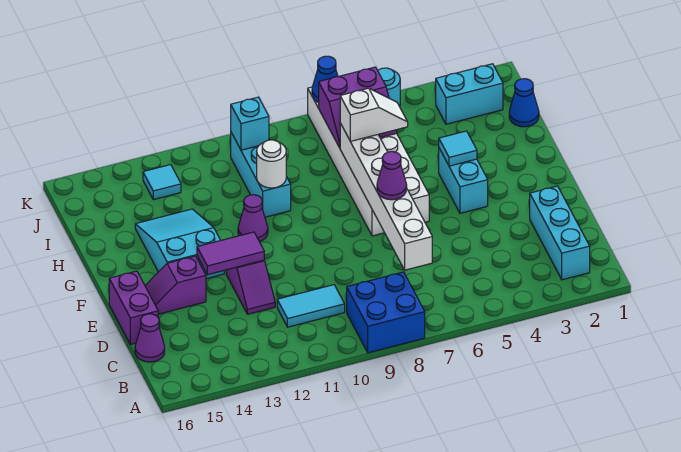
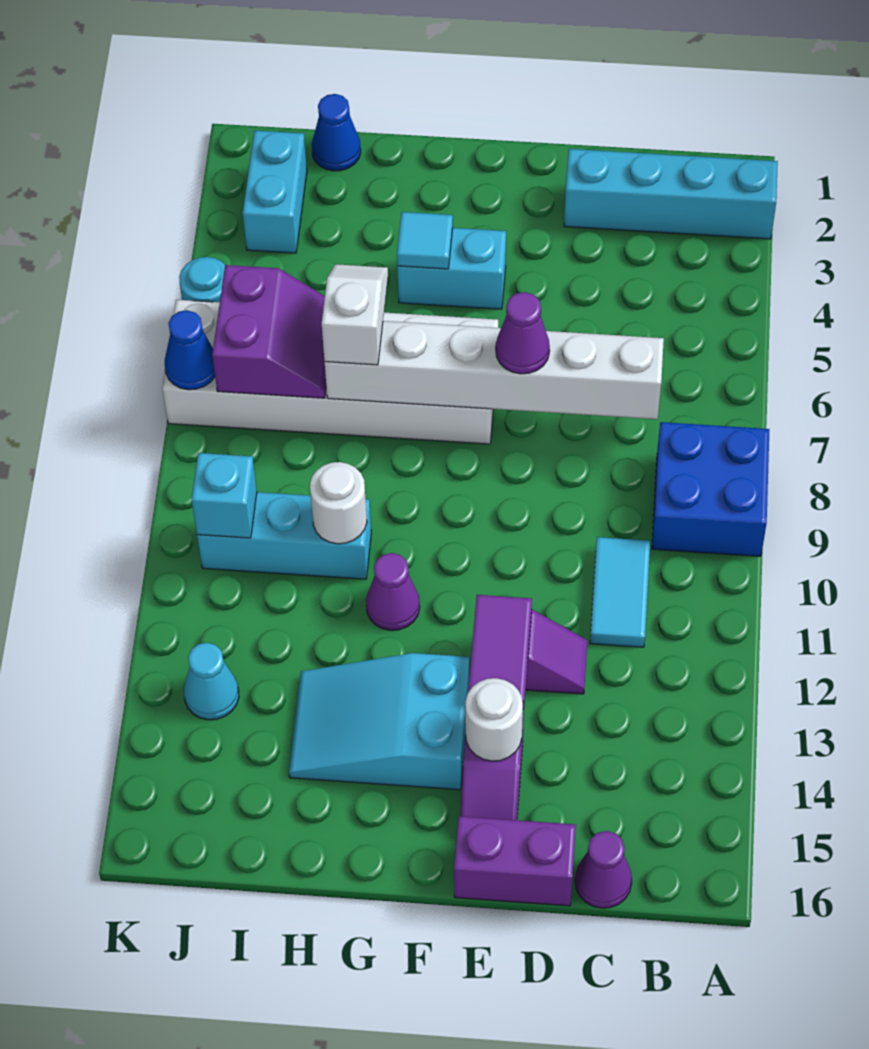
cyan 1x3 brick [530,186,590,280] -> cyan 1x4 brick [564,149,778,239]
none -> white 1x1 round brick [465,678,523,761]
cyan 1x1 tile [143,165,181,200] -> cyan 1x1 cone [184,643,239,720]

